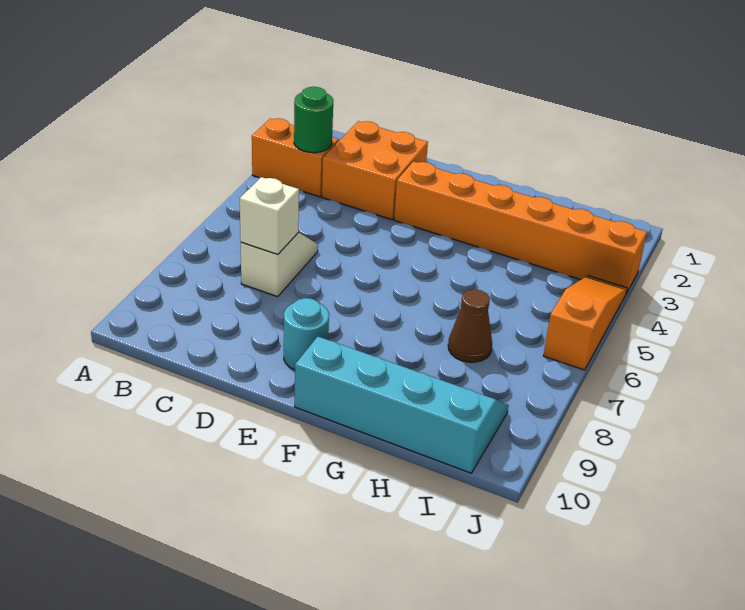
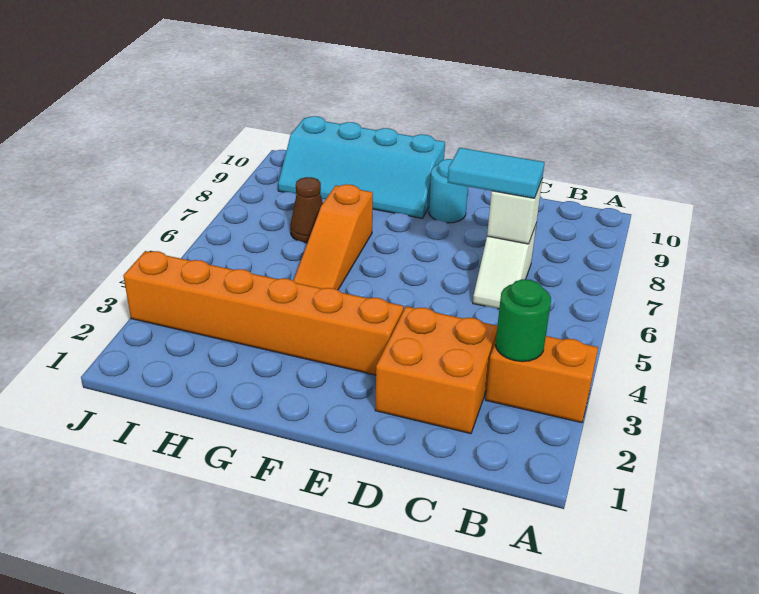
none -> cyan 1x2 tile [447,148,545,198]
orange 1x3 slope [544,276,627,370] -> orange 1x3 slope moved to [293,184,373,290]

